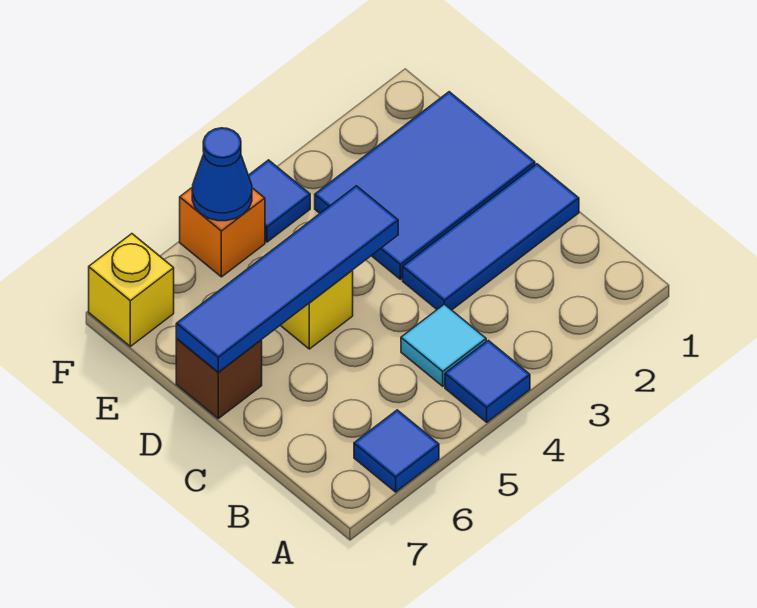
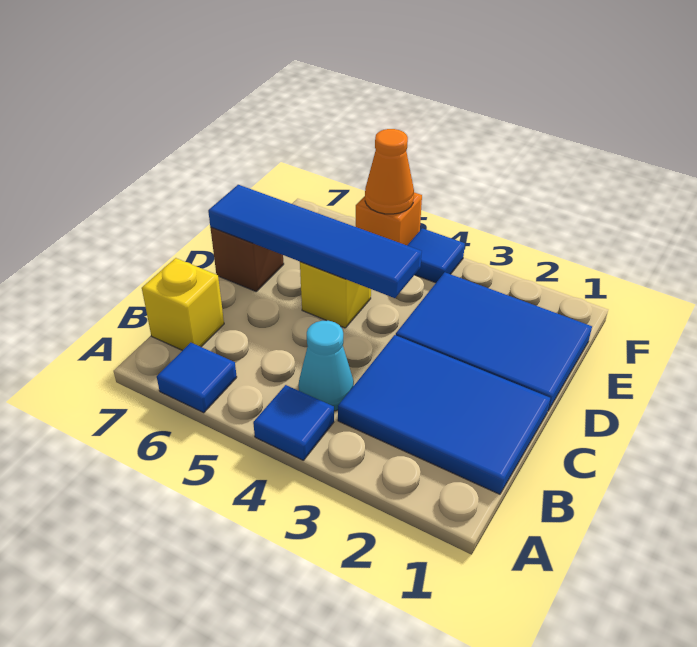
cyan 1x1 tile [401,304,486,386] -> cyan 1x1 cone [298,321,354,411]
blue 1x3 tile [403,164,579,310] -> blue 2x3 tile [338,335,550,494]
blue 1x1 cone [192,128,252,221] -> orange 1x1 cone [365,129,414,214]
yellow 1x1 brick [89,234,174,346] -> yellow 1x1 brick moved to [142,258,224,351]

